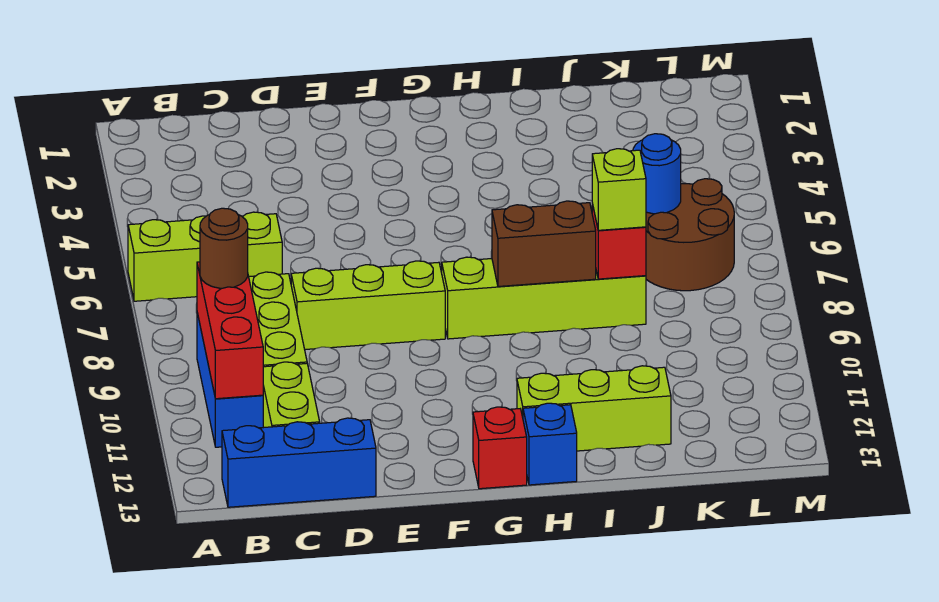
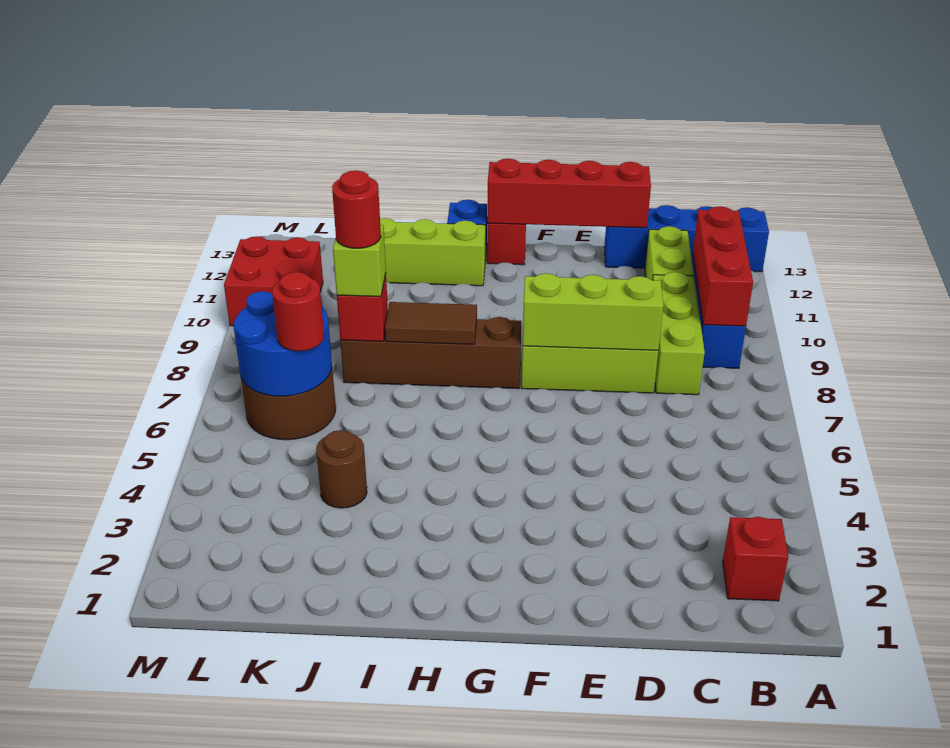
lime 1x3 brick [128,212,282,301] -> lime 1x3 brick moved to [523,273,663,350]
none -> red 1x1 brick [723,517,789,601]
brown 1x1 round brick [200,208,248,288] -> brown 1x1 round brick moved to [316,430,367,508]
blue 1x3 brick [222,418,376,507] -> blue 1x4 brick [604,205,769,272]
none -> red 1x4 brick [487,159,651,228]
lime 1x4 brick [442,257,646,339] -> brown 1x4 brick [340,317,521,389]
brown 1x2 brick [492,201,596,287] -> brown 1x2 tile [385,302,477,344]
none -> red 1x1 round brick [332,171,381,248]
blue 1x1 round brick [633,134,681,214] -> blue 2x2 round brick [234,291,332,396]
none -> red 1x1 round brick [272,272,324,351]
none -> red 2x2 brick [224,236,323,326]

